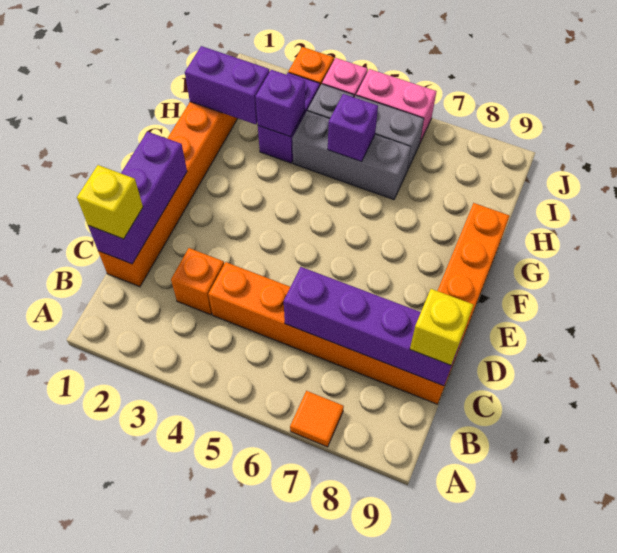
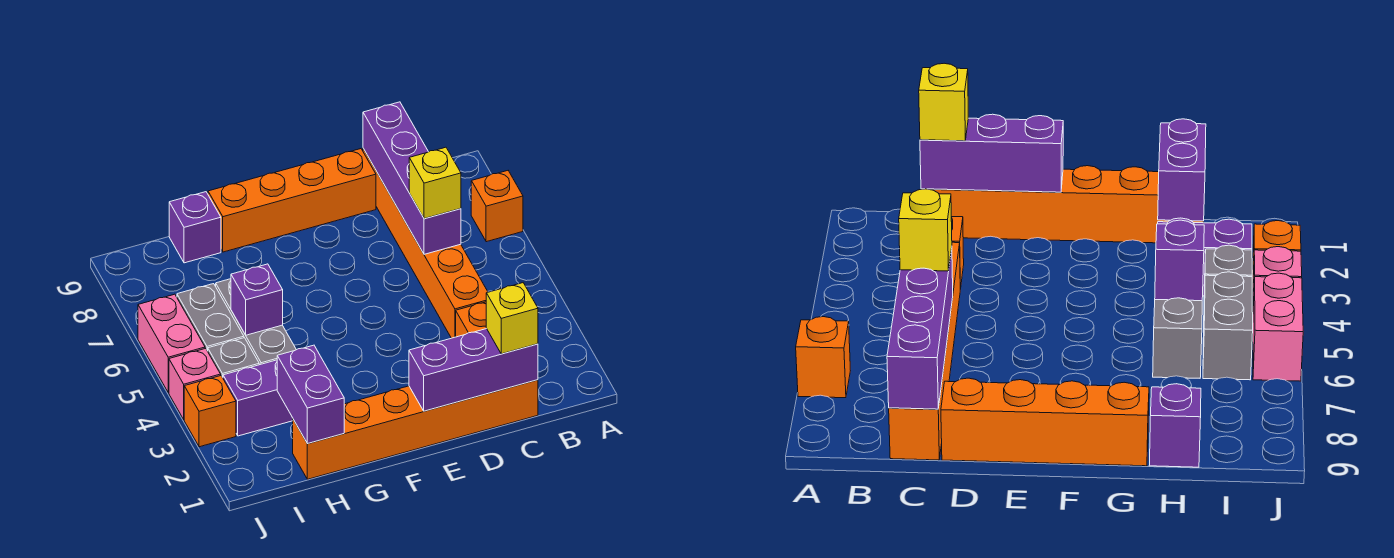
orange 1x1 tile [290,391,344,447] -> orange 1x1 brick [471,171,523,242]
yellow 1x1 brick [410,289,473,365] -> yellow 1x1 brick moved to [409,147,461,219]
purple 1x1 brick [256,70,305,137] -> purple 1x1 brick moved to [169,192,221,263]

